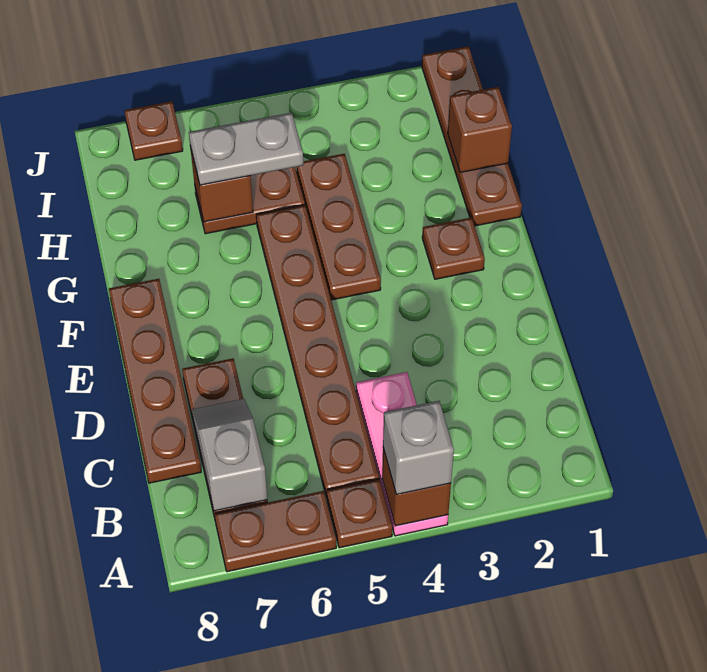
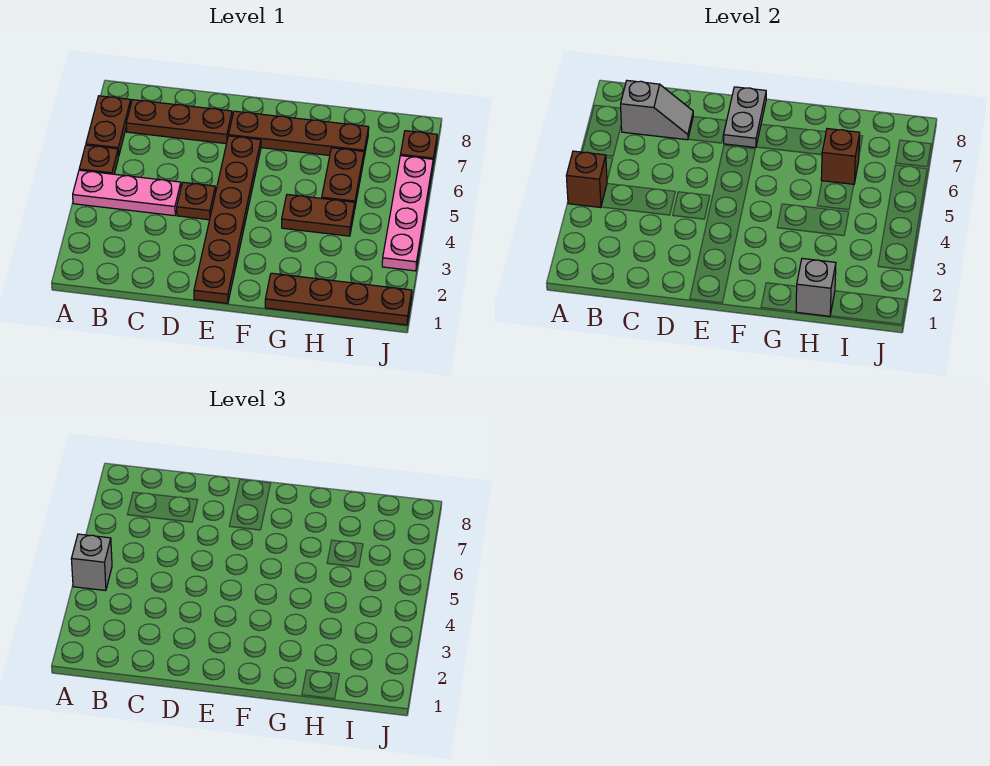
brown 1x6 plate [256,205,379,497] -> brown 1x6 plate turned to [194,136,261,303]
brown 1x4 plate [109,279,201,483] -> brown 1x4 plate moved to [229,111,369,156]
brown 1x1 plate [422,218,485,279] -> brown 1x1 plate moved to [177,182,215,220]
brown 1x3 plate [297,154,381,300] -> brown 1x2 plate [282,194,355,236]
brown 1x1 brick [448,87,512,172] -> grey 1x1 brick [796,258,836,316]
grey 1x2 plate [189,113,303,185] -> grey 1x2 plate moved to [724,87,766,148]
none -> pink 1x4 plate [382,156,433,271]

